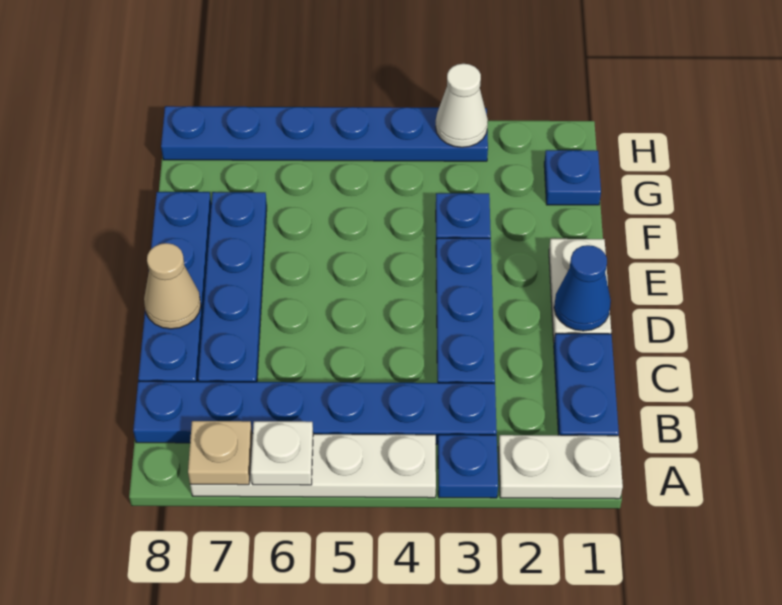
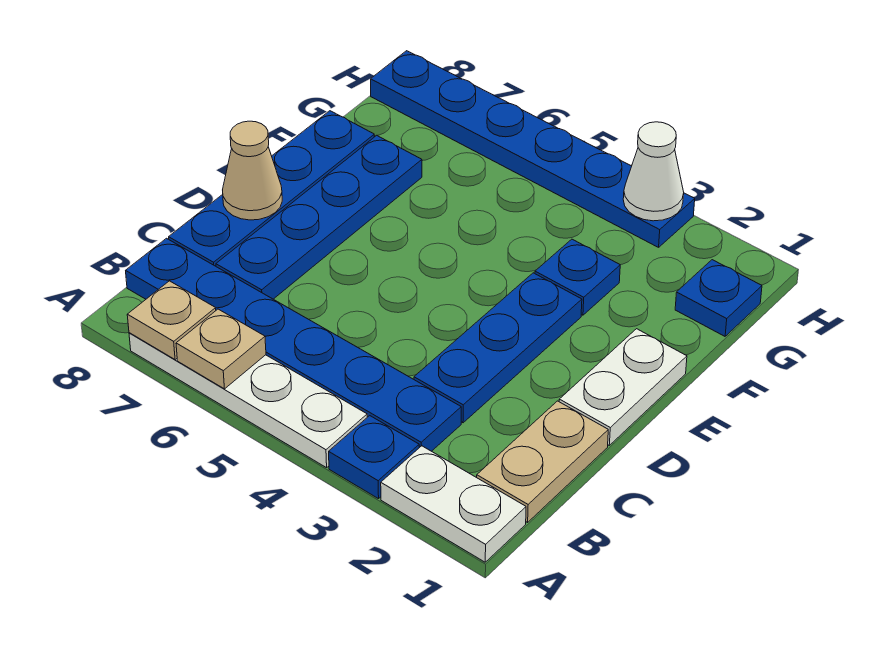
white 1x1 plate [251,421,313,485] -> tan 1x1 plate [176,309,266,389]
blue 1x2 plate [554,334,619,436] -> tan 1x2 plate [477,401,608,522]
blue 1x1 cone [554,245,611,331] -> none

